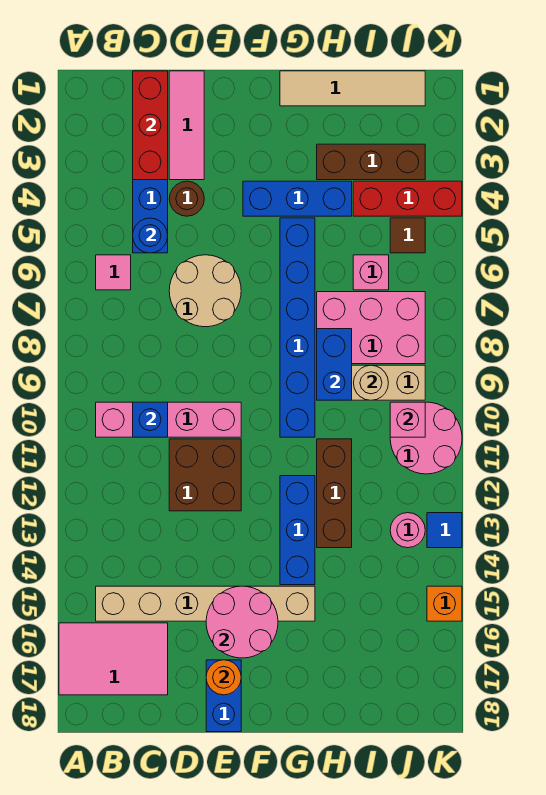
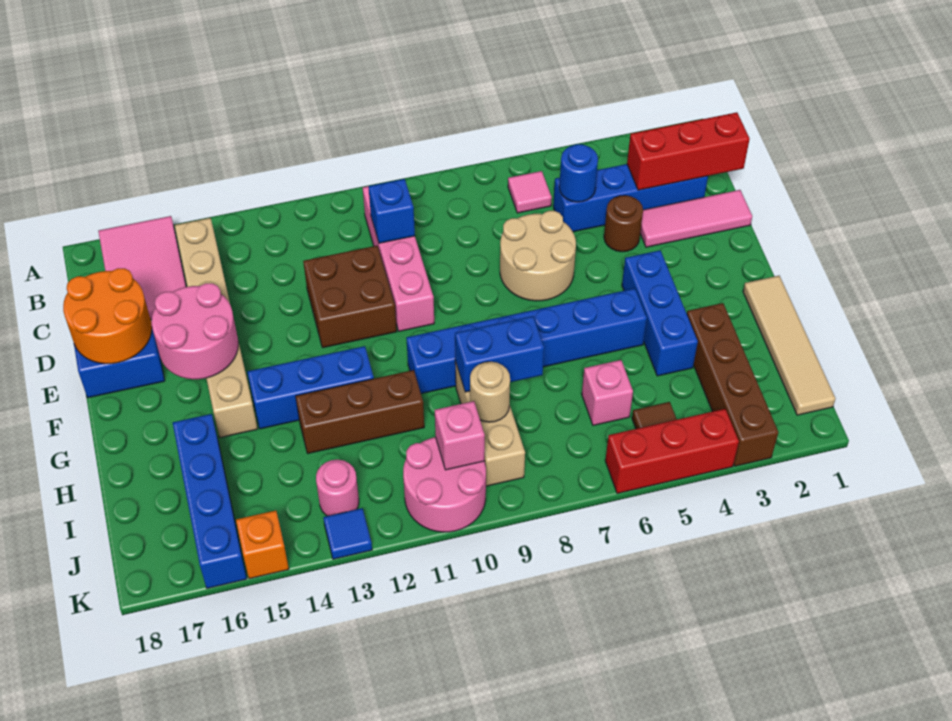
orange 1x1 round brick [206,660,241,695] -> orange 2x2 round brick [63,268,152,364]
brown 1x3 brick [317,144,425,180] -> brown 1x4 brick [687,303,778,466]
pink 2x3 brick [317,292,425,364] -> none
none -> blue 1x4 brick [173,414,247,588]
red 1x3 brick [353,181,462,216] -> red 1x3 brick turned to [605,409,739,494]

